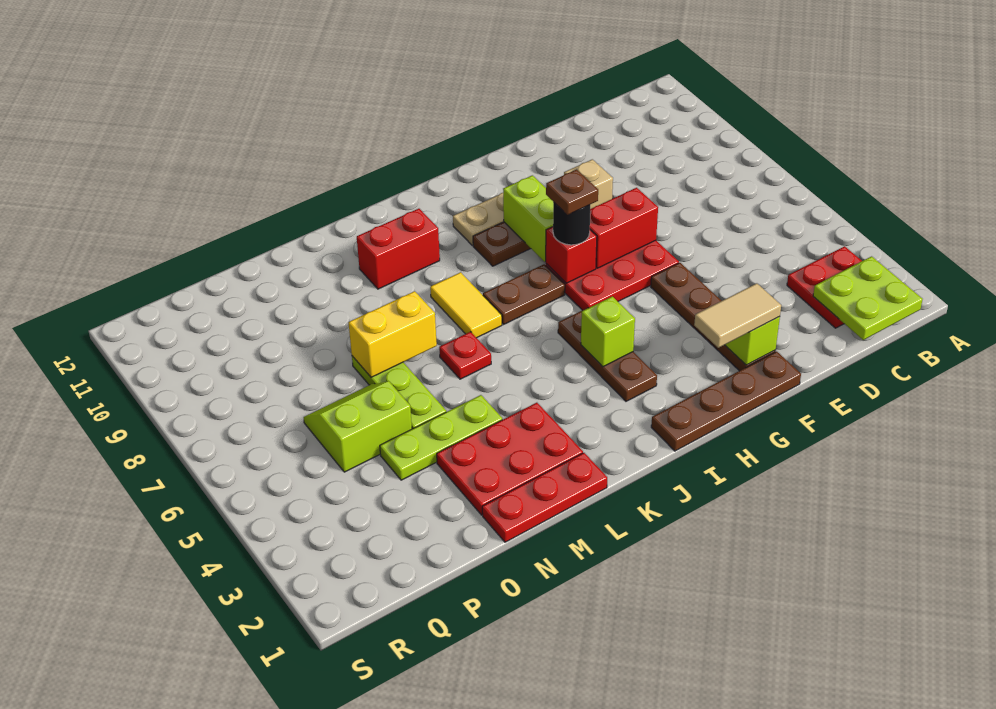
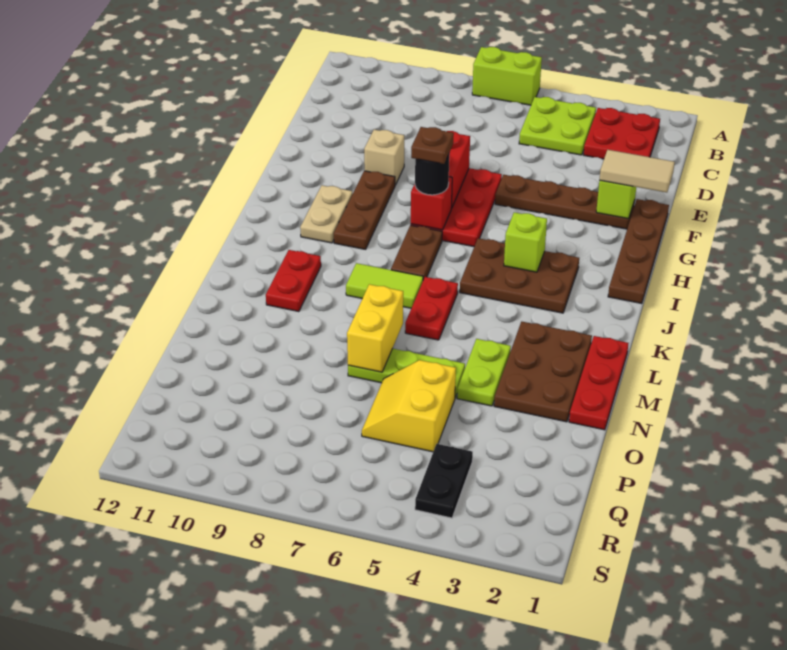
lime 2x2 plate [813,256,923,340] -> lime 2x2 plate moved to [519,97,596,155]
tan 1x2 tile [694,283,781,348] -> tan 1x2 tile turned to [599,150,675,193]
lime 1x2 brick [503,175,553,262] -> lime 1x2 brick moved to [472,47,542,105]
brown 1x3 plate [558,308,657,401] -> brown 2x3 plate [460,238,579,313]
yellow 1x2 tile [430,272,502,338] -> lime 1x2 tile [346,263,423,308]
red 1x2 brick [357,209,440,289] -> red 1x2 plate [266,250,321,312]
red 2x3 plate [437,403,583,515] -> brown 2x3 plate [494,322,592,422]
red 1x1 plate [439,332,491,379] -> red 1x2 plate [405,277,458,340]
lime 1x3 plate [380,395,502,480] -> lime 1x2 plate [457,339,511,406]
lime 2x2 slope [304,381,412,472] -> yellow 2x2 slope [362,360,456,452]
none -> black 1x2 plate [415,444,473,518]

